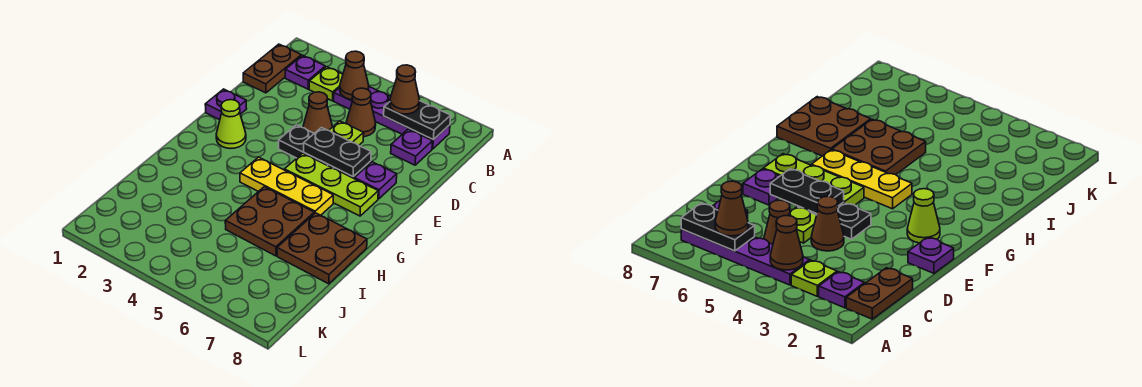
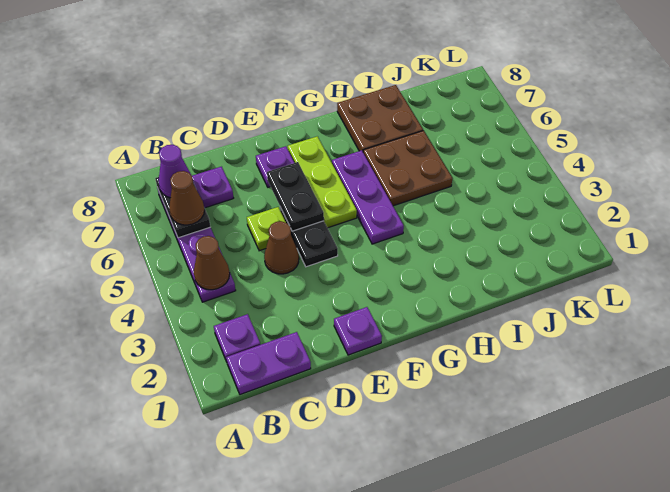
brown 1x2 plate [243,44,301,93] -> purple 1x2 plate [226,332,311,395]
lime 1x1 plate [309,67,343,101] -> none
none -> purple 1x1 cone [158,145,192,198]
brown 1x1 cone [346,88,376,137] -> none
lime 1x1 cone [216,100,246,149] -> none
yellow 1x3 plate [240,157,333,215] -> purple 1x3 plate [332,150,404,244]

